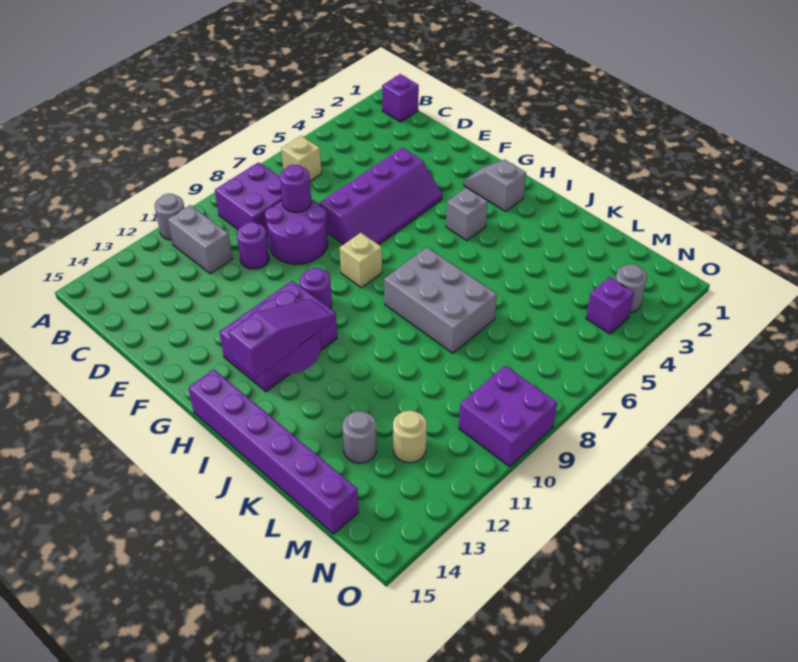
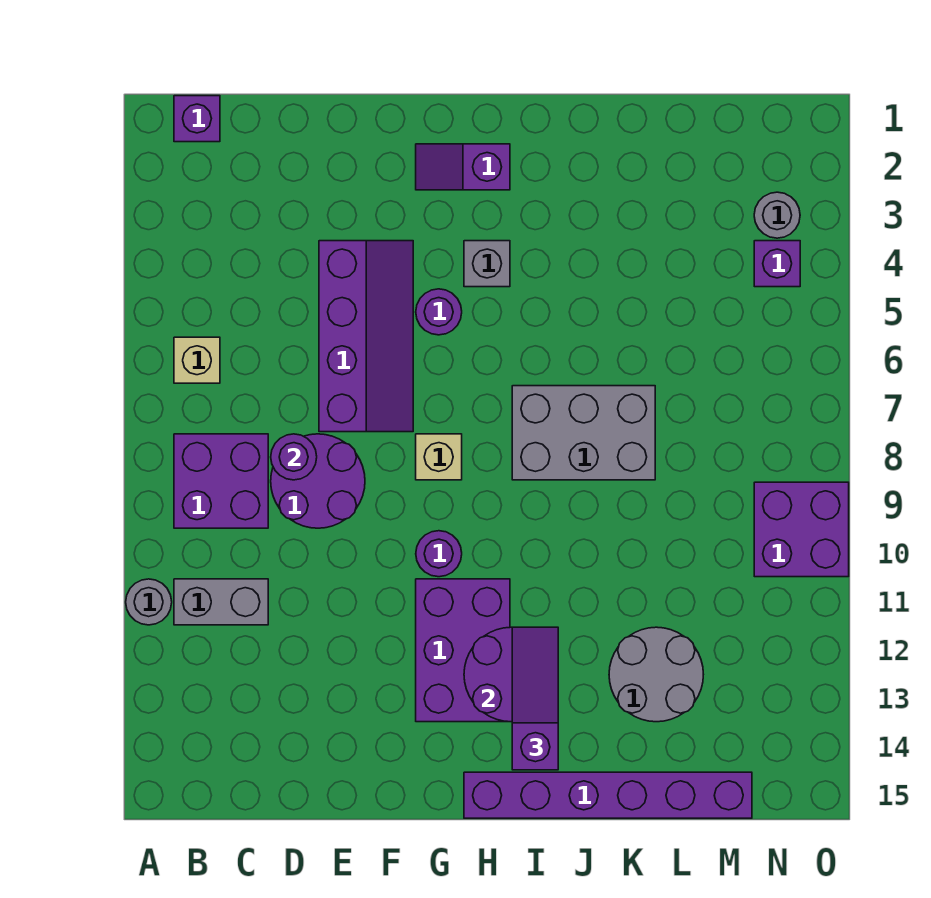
purple 1x1 round brick [237,222,269,269] -> purple 1x1 round brick moved to [416,289,462,335]
grey 1x2 slope [464,160,526,211] -> purple 1x2 slope [416,144,510,190]
grey 1x1 round brick [342,411,377,463] -> grey 2x2 round brick [609,627,703,722]
tan 1x1 round brick [393,411,427,463] -> none

